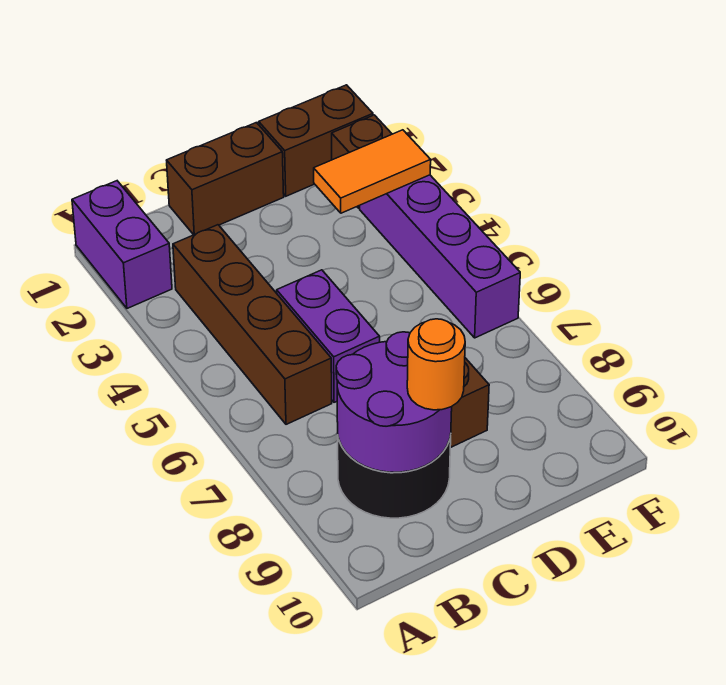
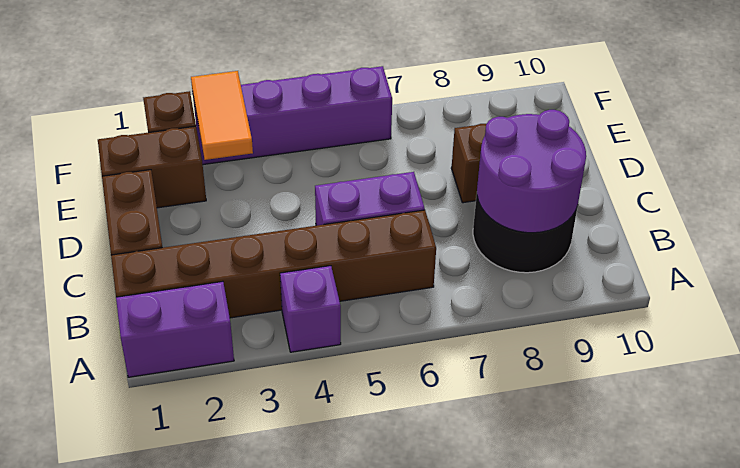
none -> purple 1x1 brick [280,266,341,352]
brown 1x4 brick [173,225,332,424] -> brown 1x6 brick [111,210,436,318]
orange 1x1 round brick [407,319,465,410] -> none
brown 1x2 brick [259,85,373,196] -> brown 1x2 brick turned to [98,126,206,208]

